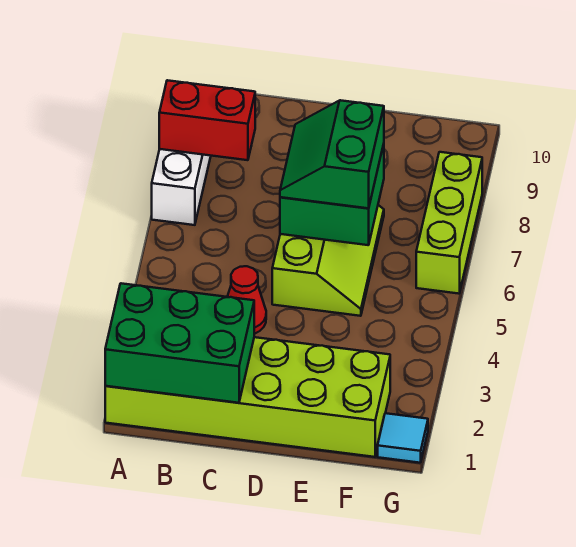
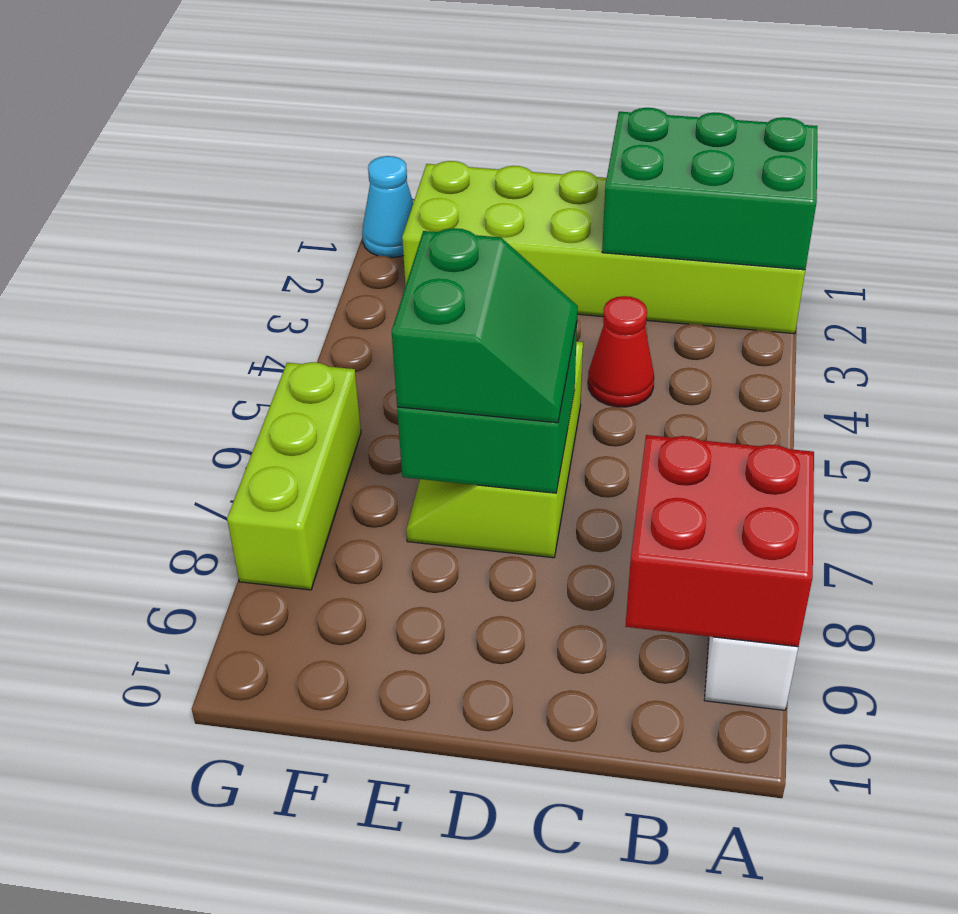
red 1x2 brick [159,80,255,160] -> red 2x2 brick [625,435,814,647]
cyan 1x1 tile [378,413,428,463] -> cyan 1x1 cone [362,156,413,257]

